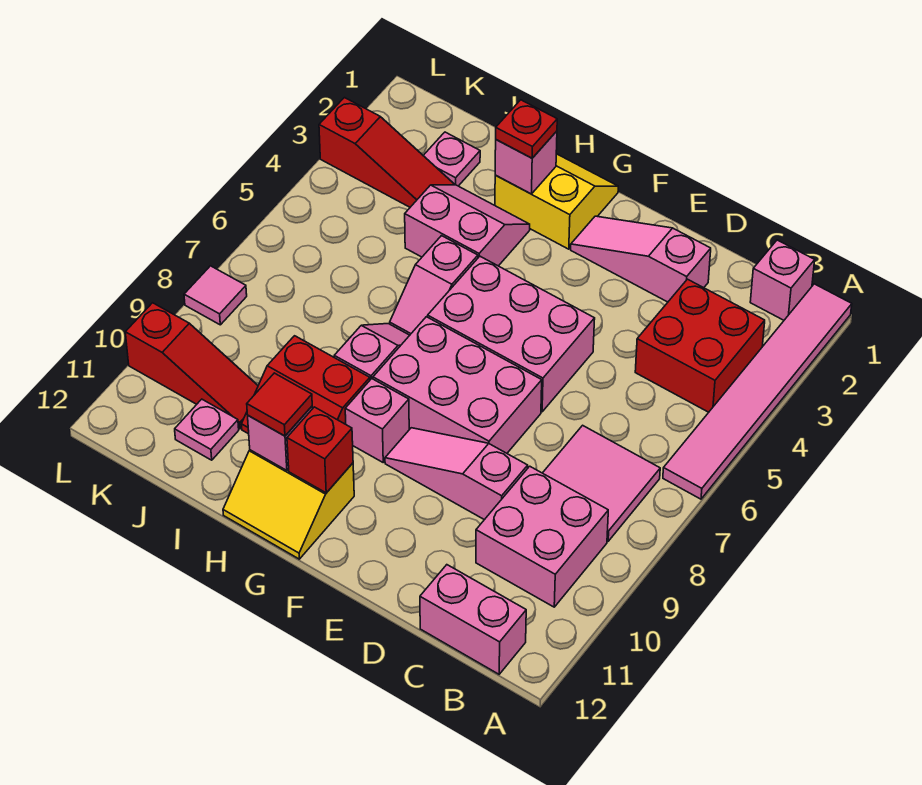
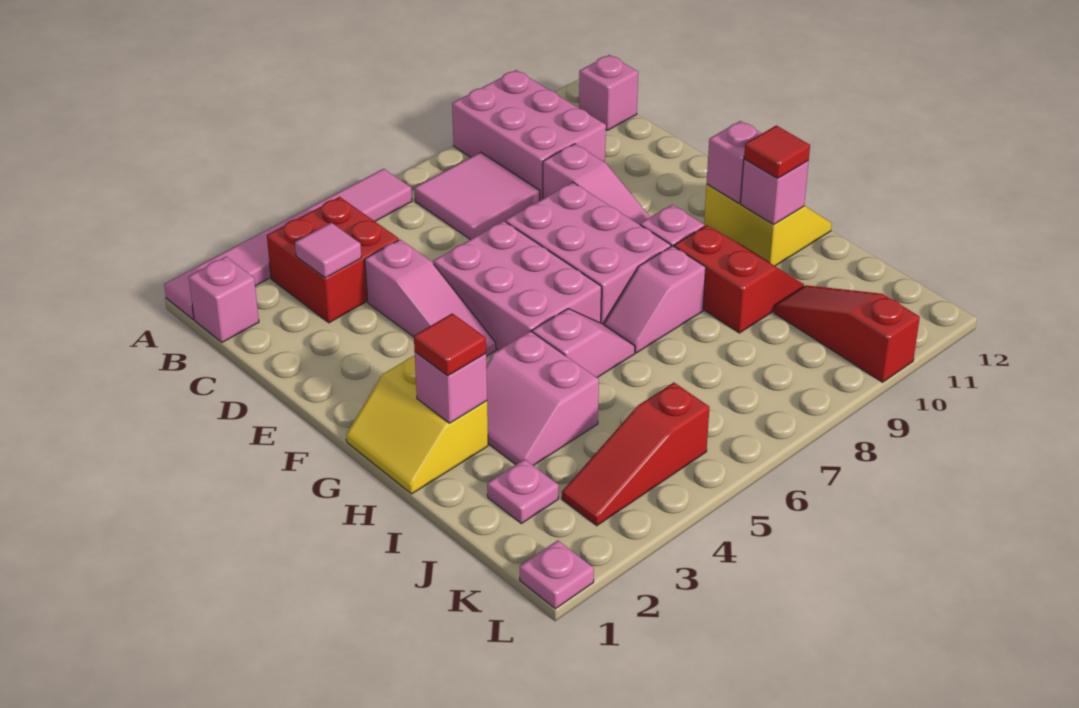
pink 2x2 brick [476,466,608,607] -> pink 2x3 brick [452,70,606,200]
pink 1x2 brick [420,565,526,674] -> pink 1x1 brick [579,55,638,130]
pink 1x3 slope [571,216,711,302] -> pink 1x3 slope moved to [365,240,496,356]
red 1x1 brick [287,407,353,493] -> pink 1x1 brick [707,121,762,203]
red 1x1 plate [496,100,557,158] -> red 1x1 tile [414,313,486,376]
red 1x3 slope [319,98,454,207] -> red 1x3 slope turned to [562,383,710,526]
pink 1x1 plate [175,399,239,460] -> pink 1x1 plate moved to [520,540,594,609]
pink 1x1 tile [184,266,247,325] -> pink 1x1 tile moved to [295,223,361,278]

